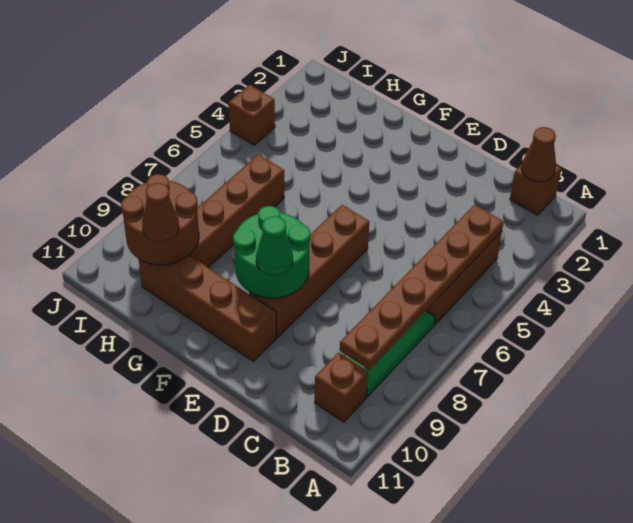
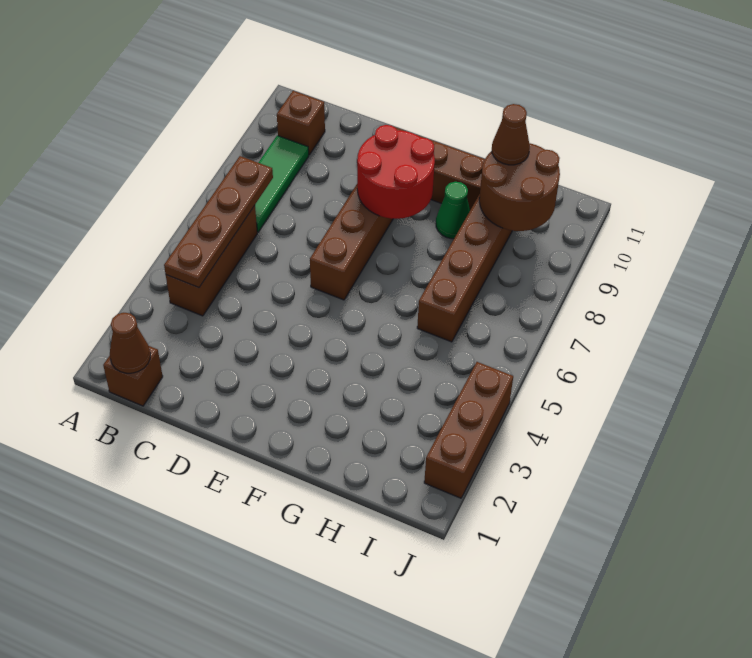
brown 1x6 plate [340,205,504,370] -> brown 1x4 plate [164,156,273,288]
green 2x2 round brick [233,206,311,298] -> red 2x2 round brick [357,125,435,219]
green 1x1 cone [256,216,293,275] -> green 1x1 cone moved to [436,182,470,239]
brown 1x1 brick [229,85,275,145] -> brown 1x3 brick [424,362,513,498]

